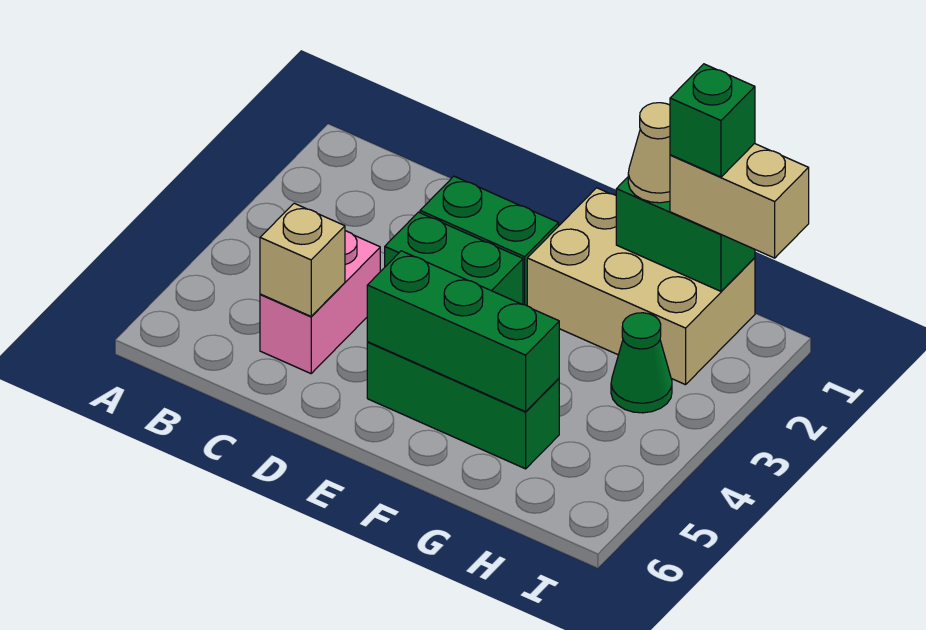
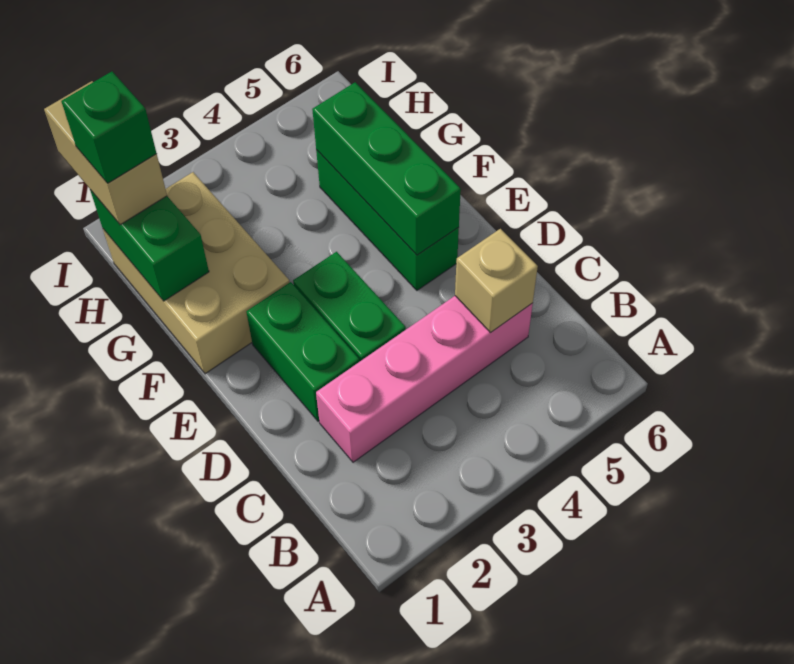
pink 1x2 brick [260,231,380,374] -> pink 1x4 brick [316,296,533,462]
tan 1x1 cone [628,103,670,203] -> none
green 1x1 cone [611,313,672,413] -> none

